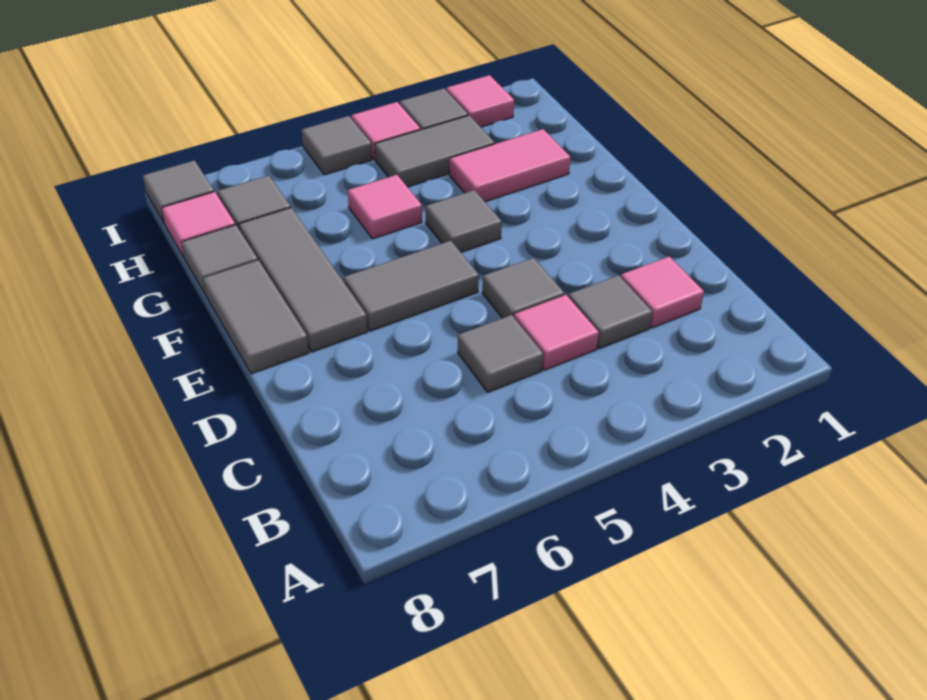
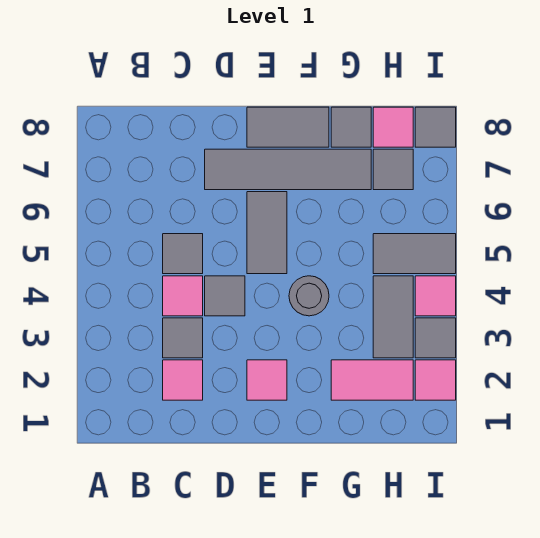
grey 1x3 tile [239,208,367,352] -> grey 1x4 tile [205,149,371,190]
grey 1x1 tile [426,190,502,252] -> grey 1x1 round brick [289,276,329,316]
pink 1x2 tile [449,129,571,202] -> pink 1x2 tile turned to [331,360,413,400]
pink 1x1 tile [348,175,422,239] -> pink 1x1 tile moved to [247,360,287,400]
grey 1x1 tile [302,116,372,175] -> grey 1x2 tile [373,234,456,274]

